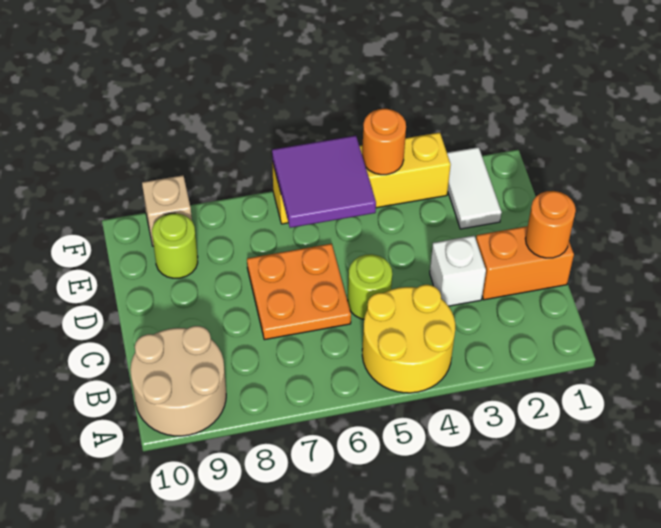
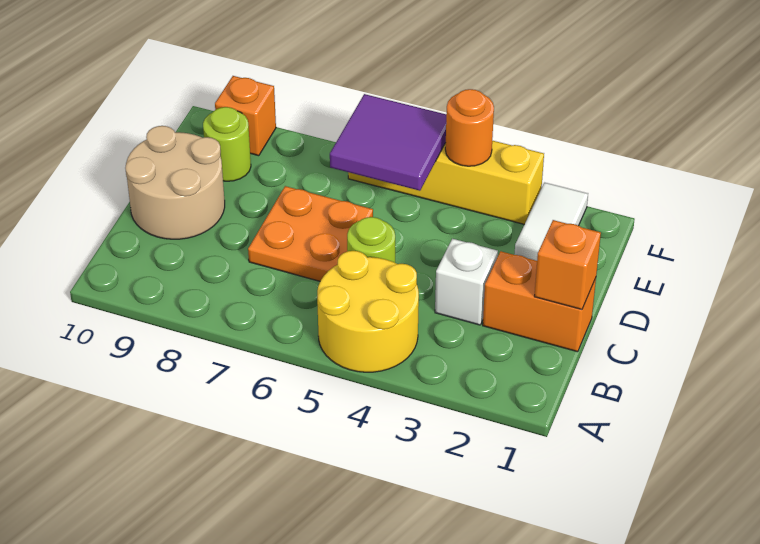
tan 2x2 round brick [130,326,226,436] -> tan 2x2 round brick moved to [125,126,225,239]
orange 1x1 round brick [525,191,576,258] -> orange 1x1 brick [534,220,601,309]
tan 1x1 brick [142,175,192,246] -> orange 1x1 brick [215,76,276,156]

